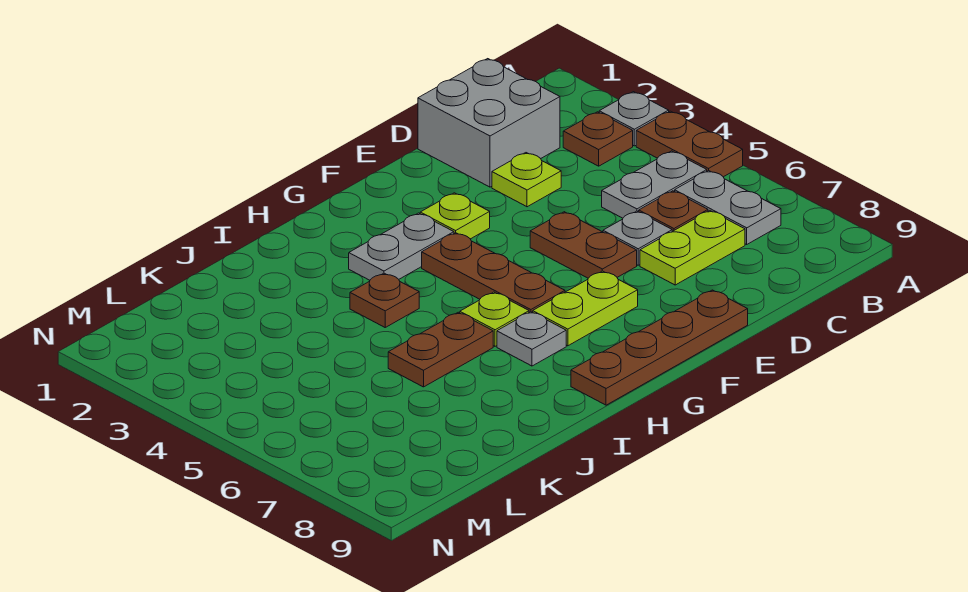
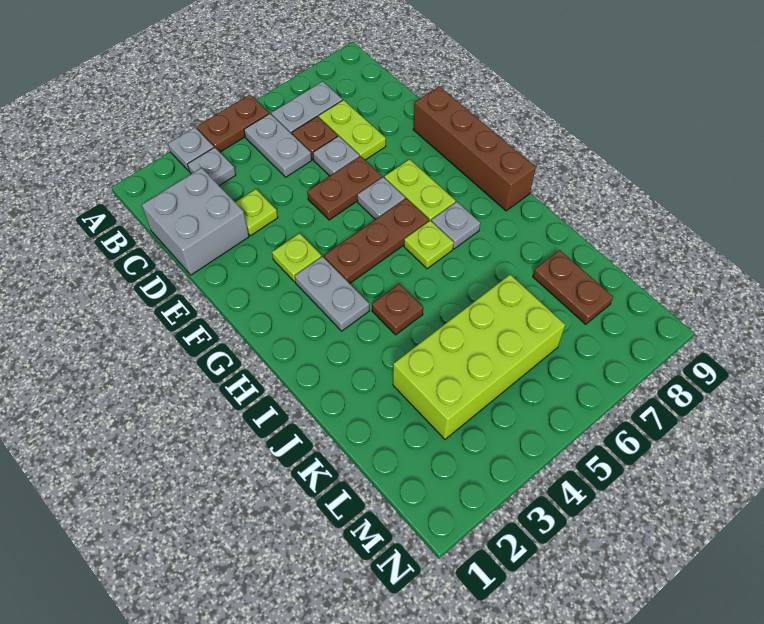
brown 1x1 plate [563,112,633,166] -> grey 1x1 plate [188,147,236,186]
brown 1x4 plate [571,290,748,405] -> brown 1x4 brick [413,86,536,211]
none -> grey 1x1 plate [357,177,405,220]
brown 1x2 plate [388,312,493,387] -> brown 1x2 plate moved to [533,250,613,324]
none -> lime 2x4 brick [393,275,565,439]

